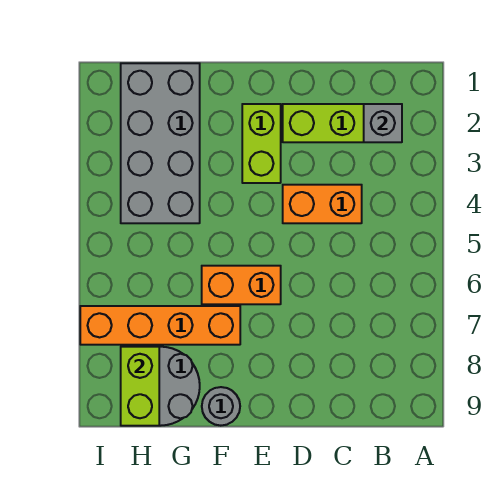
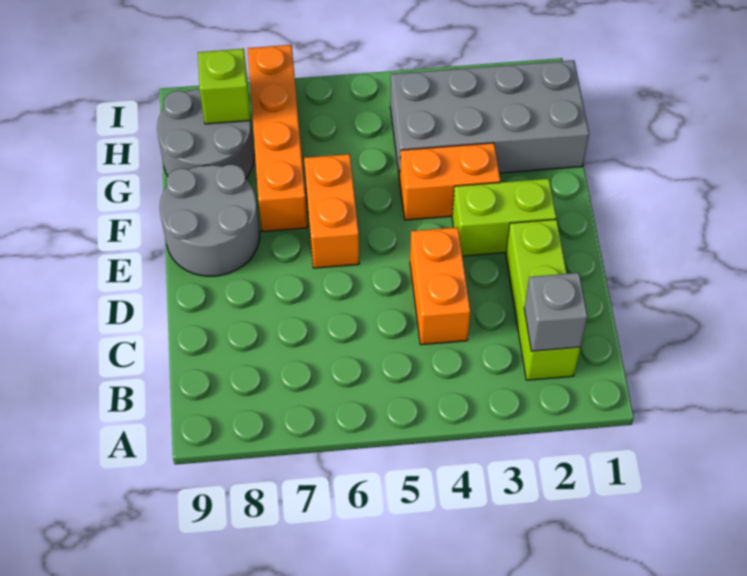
none -> orange 1x2 brick [400,143,500,220]
grey 1x1 round brick [202,387,240,426] -> grey 2x2 round brick [160,165,260,276]
lime 1x2 brick [121,347,159,426] -> lime 1x1 brick [198,49,250,124]

